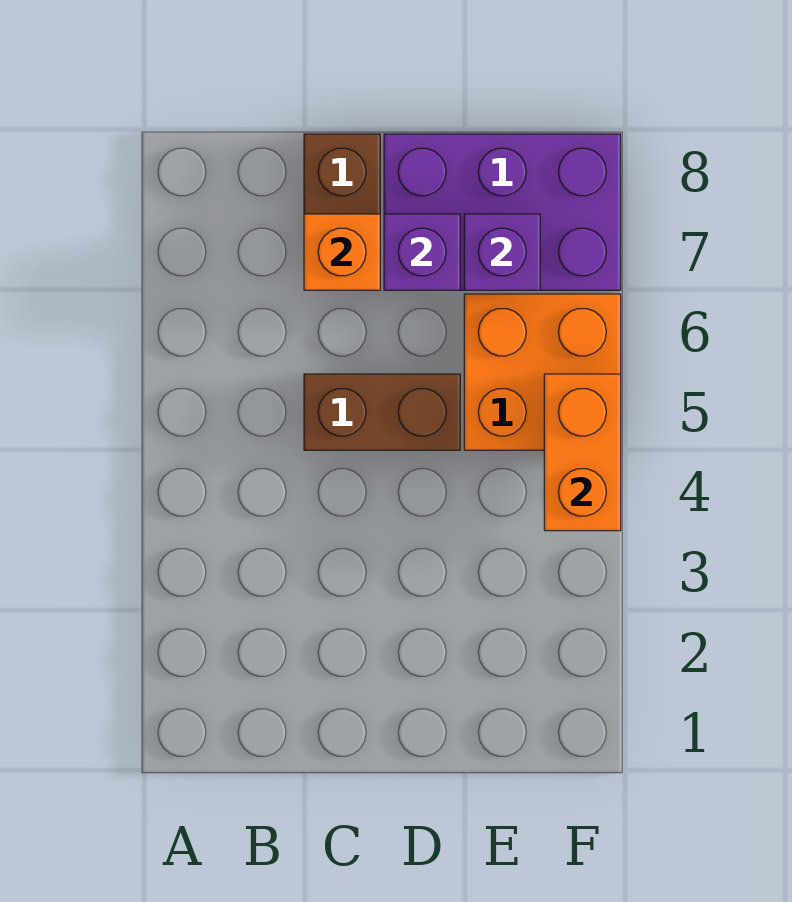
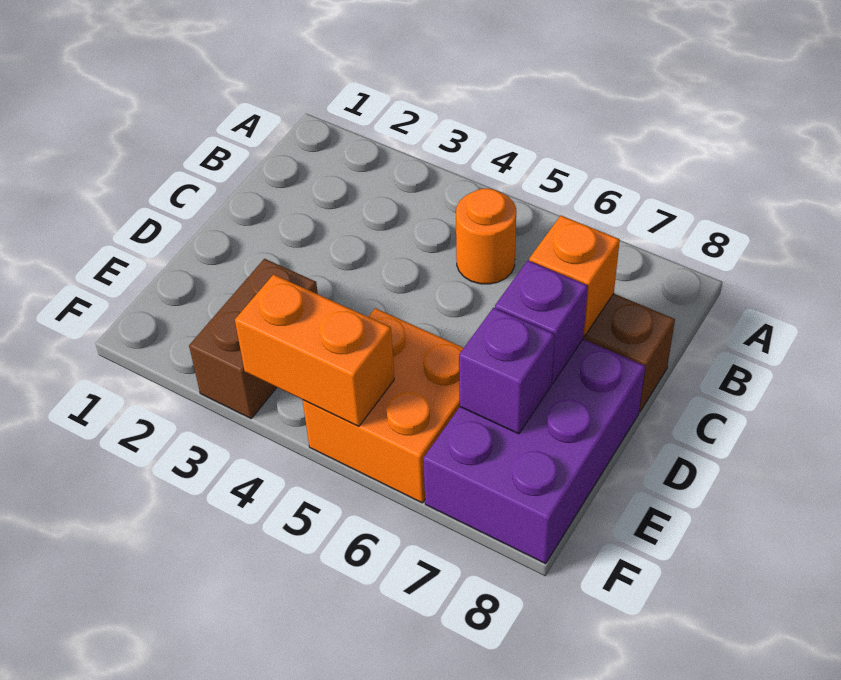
none -> orange 1x1 round brick [456,189,516,284]
brown 1x2 brick [304,374,460,450] -> brown 1x2 brick moved to [189,259,318,418]

